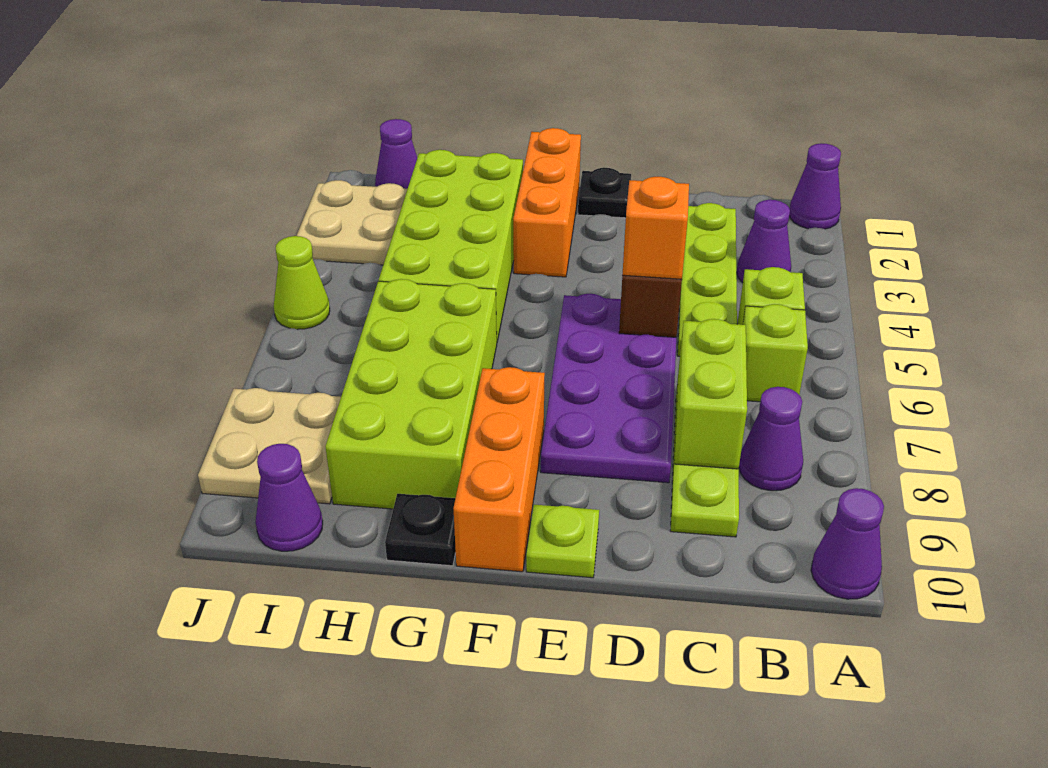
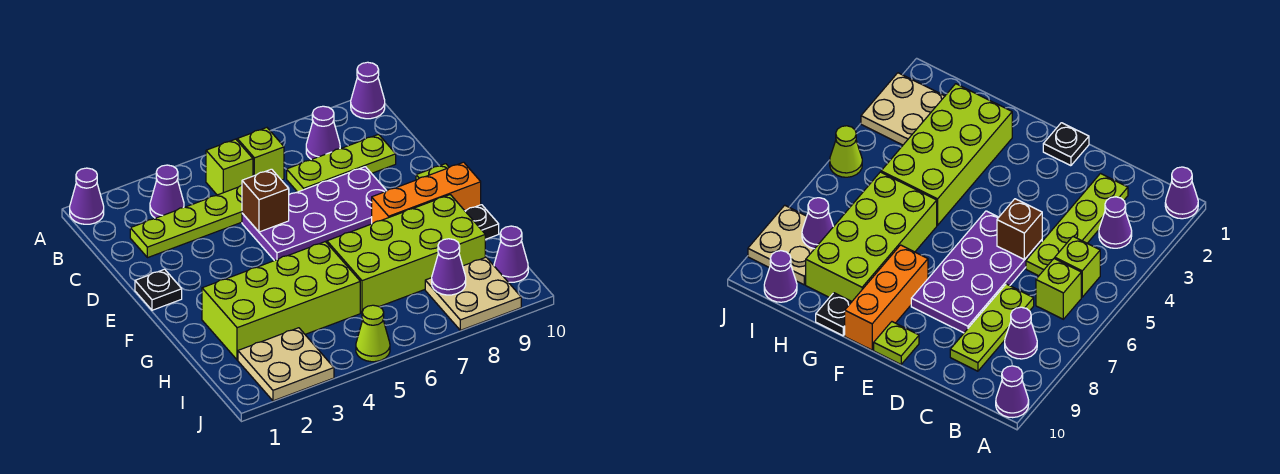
lime 1x2 brick [674,319,747,469] -> none
orange 1x1 brick [622,177,689,279] -> none
orange 1x3 brick [513,128,581,277] -> none
purple 1x1 cone [375,119,417,189] -> purple 1x1 cone moved to [432,239,466,295]

